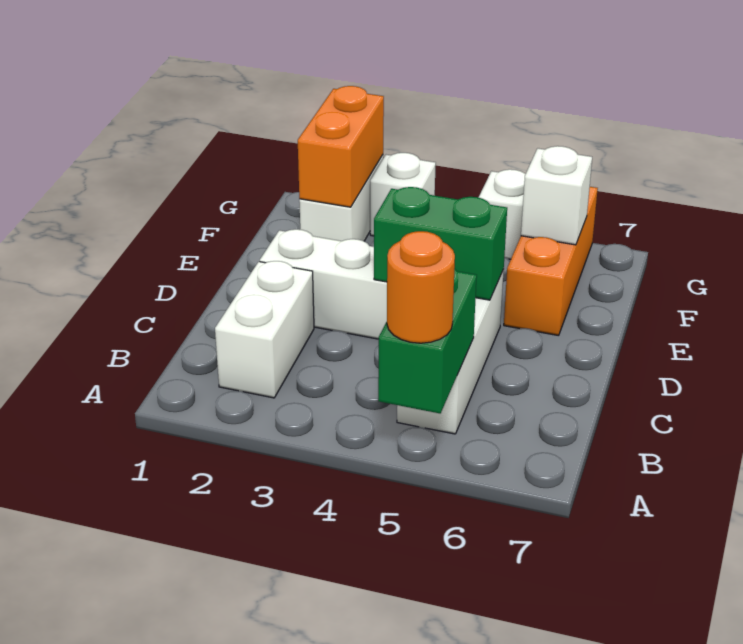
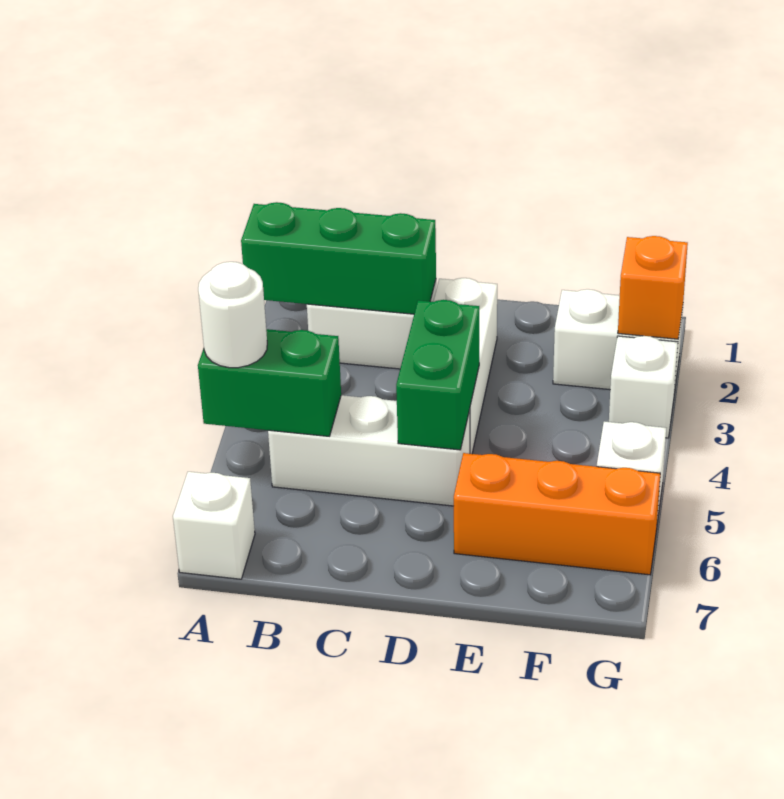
none -> green 1x3 brick [241,202,436,314]
orange 1x1 round brick [387,231,455,343] -> white 1x1 round brick [198,262,267,368]
orange 1x2 brick [298,86,384,207] -> orange 1x1 brick [618,236,688,339]
white 1x1 brick [521,146,592,245] -> white 1x1 brick moved to [173,472,255,579]

